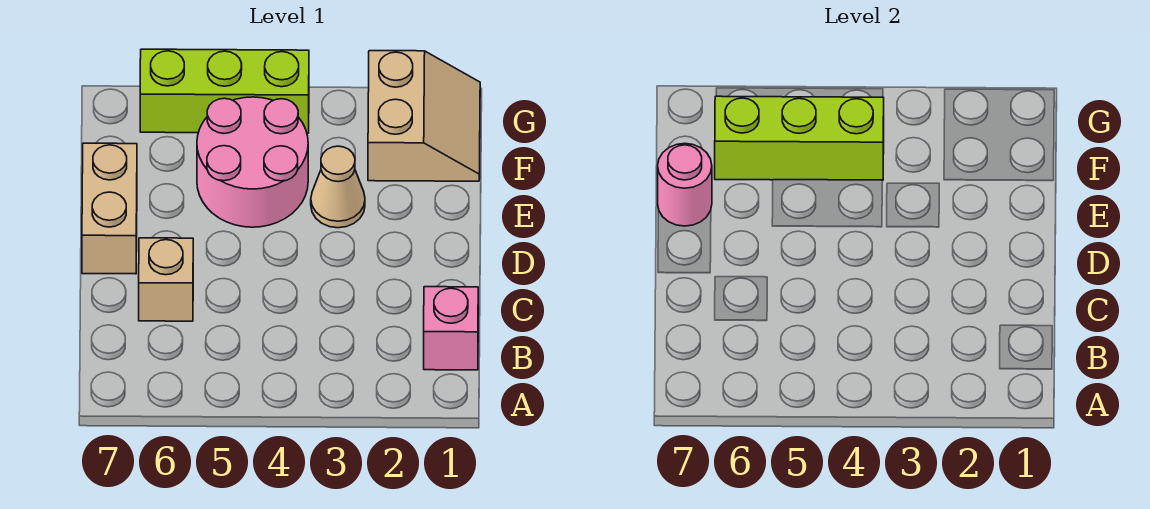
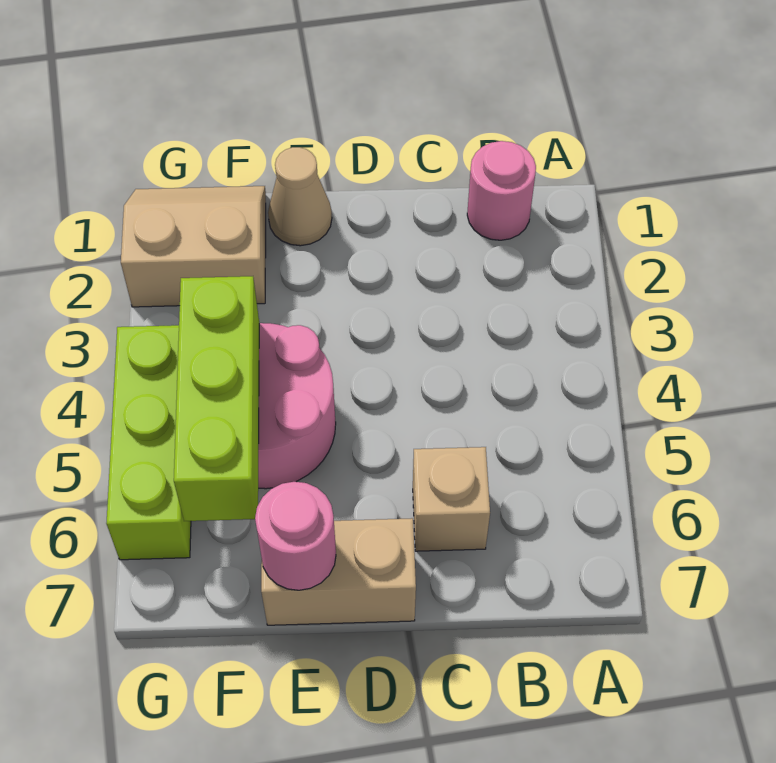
pink 1x1 brick [424,287,478,370] -> pink 1x1 round brick [467,141,536,240]
tan 1x1 cone [311,146,365,228] -> tan 1x1 cone moved to [268,147,332,246]

